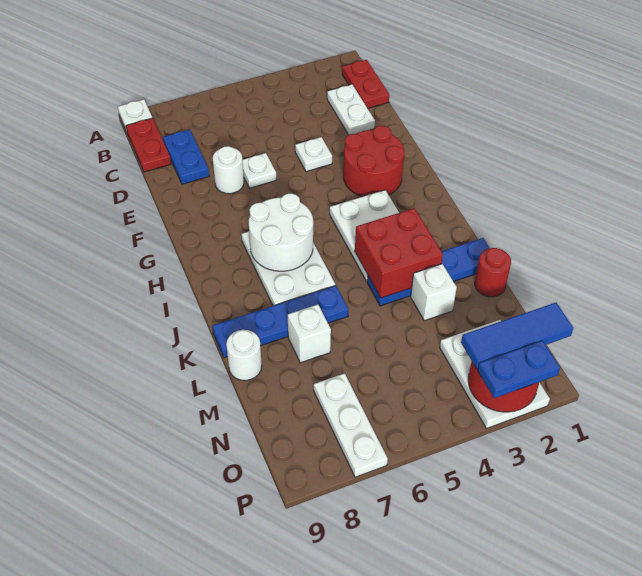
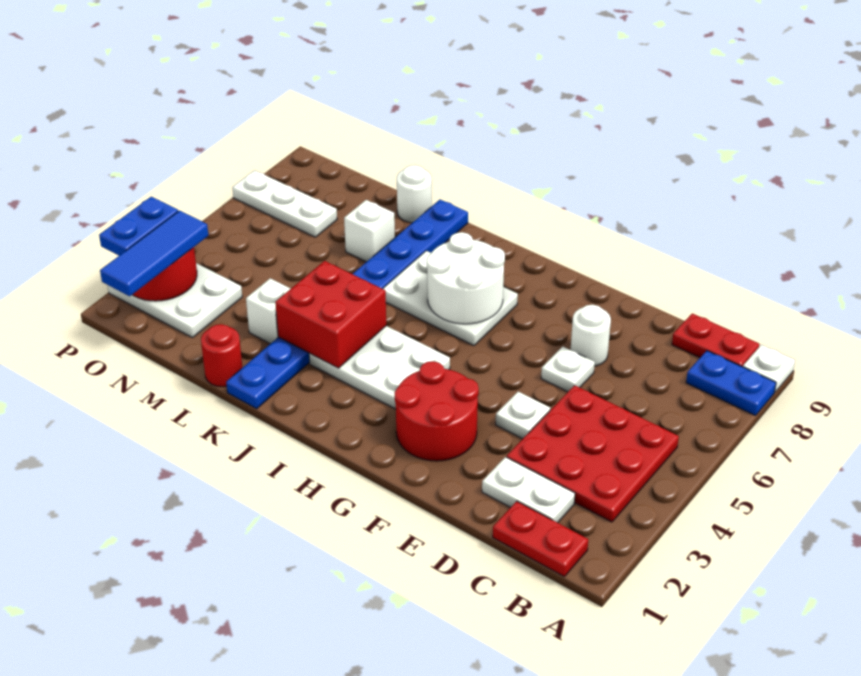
none -> red 3x3 plate [507,385,679,522]
blue 1x2 plate [163,130,209,184] -> blue 1x2 plate moved to [686,351,776,416]

